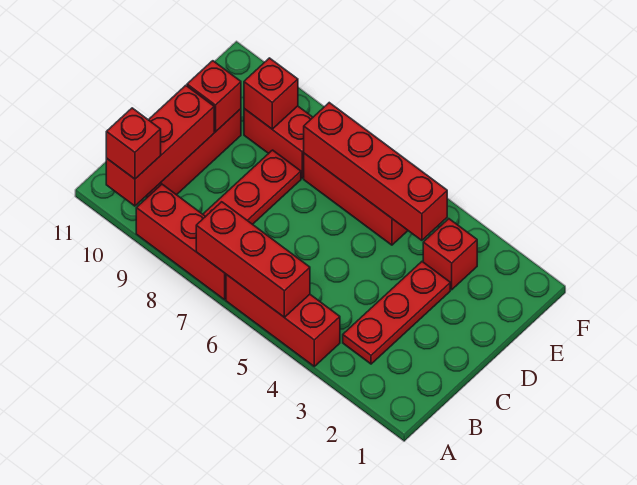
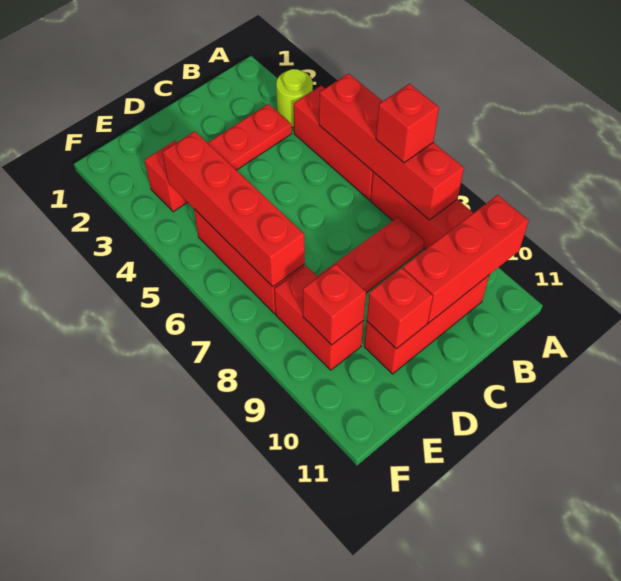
none -> lime 1x1 round brick [276,69,313,127]
red 1x3 brick [196,202,310,317] -> red 1x4 brick [319,73,464,220]
red 1x1 brick [106,108,161,179] -> red 1x1 brick moved to [376,84,439,163]

